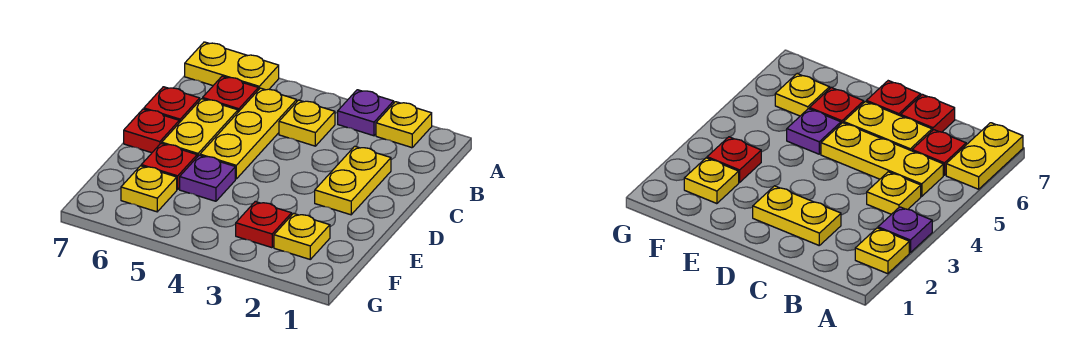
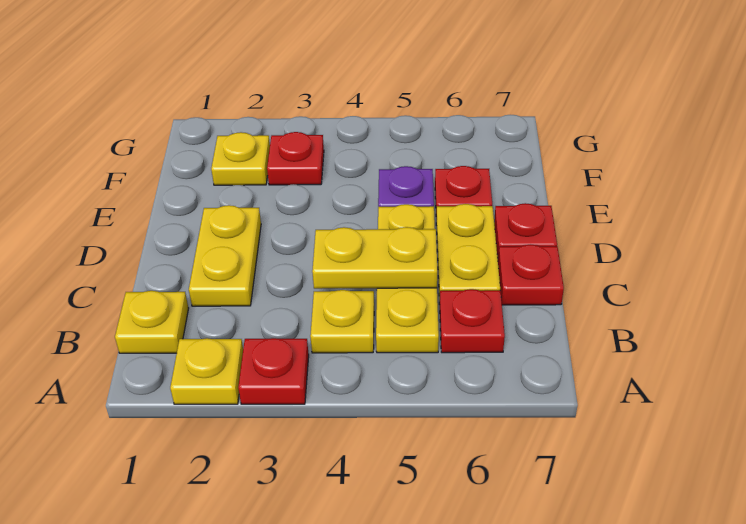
purple 1x1 plate [338,90,394,136] -> red 1x1 plate [238,338,309,404]
yellow 1x2 plate [185,42,279,90] -> yellow 1x2 plate moved to [312,227,437,289]
yellow 1x1 plate [121,166,177,212] -> yellow 1x1 plate moved to [115,291,189,353]

